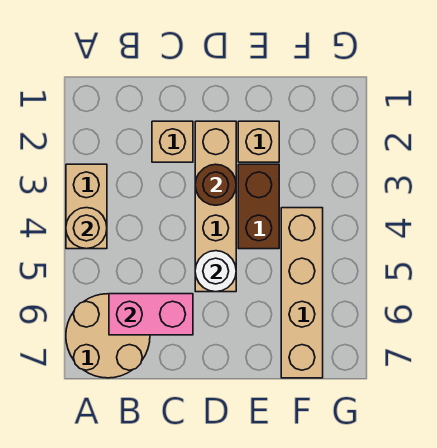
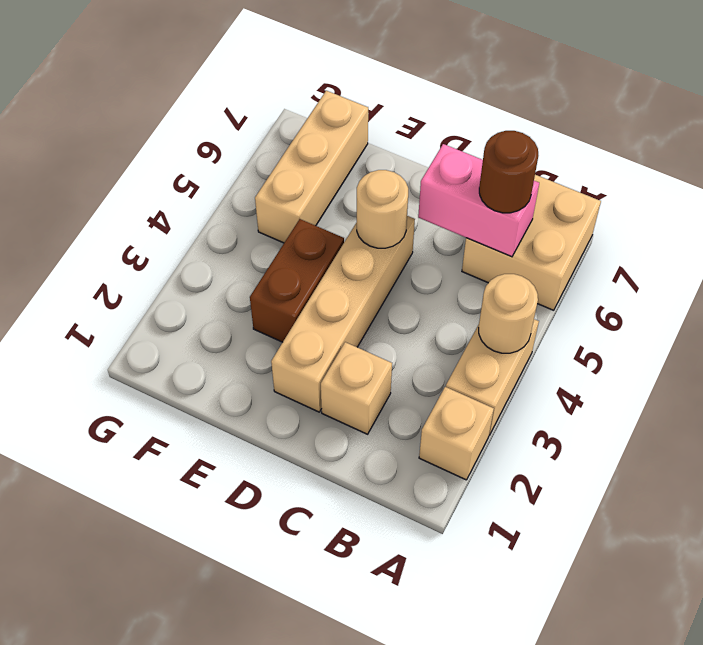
tan 2x2 round brick [66,294,150,378] -> tan 2x2 brick [462,175,601,310]
brown 1x1 round brick [195,164,236,205] -> brown 1x1 round brick moved to [479,131,538,213]
white 1x1 round brick [195,251,236,292] -> tan 1x1 round brick [357,170,408,248]
tan 1x1 brick [238,121,279,162] -> tan 1x1 brick moved to [419,387,494,480]
tan 1x4 brick [281,208,323,378] -> tan 1x3 brick [255,91,368,243]

